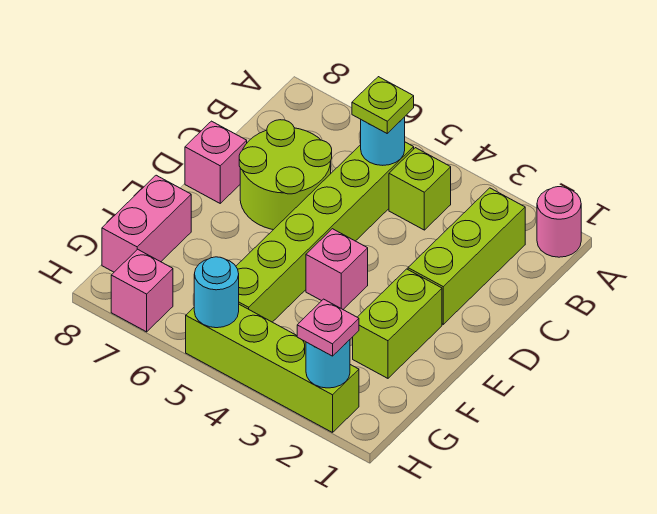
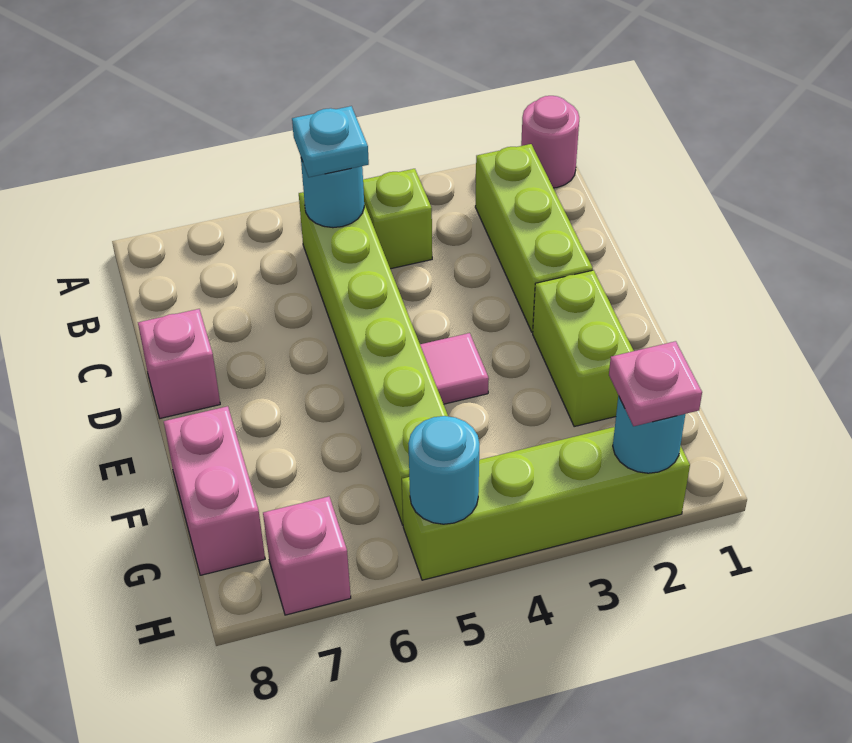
lime 1x1 plate [352,77,414,133] -> cyan 1x1 plate [292,106,369,177]
lime 2x2 round brick [239,120,332,230] -> none
pink 1x1 brick [306,229,368,309] -> pink 1x1 tile [420,333,489,404]

